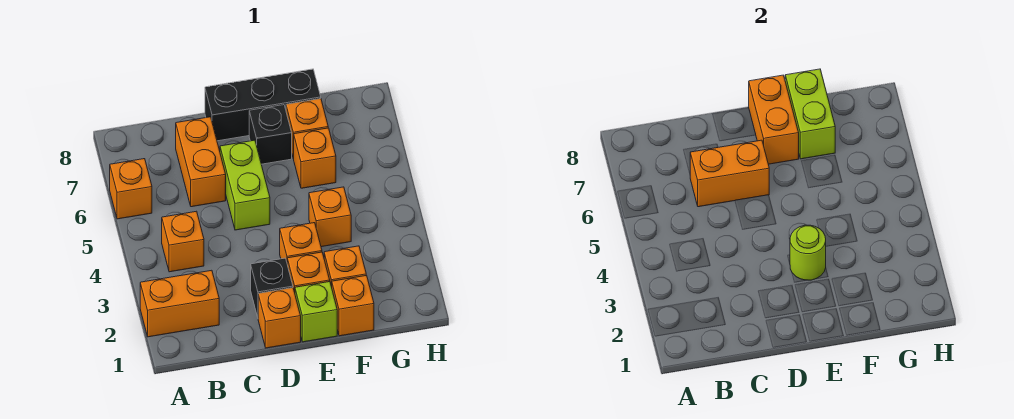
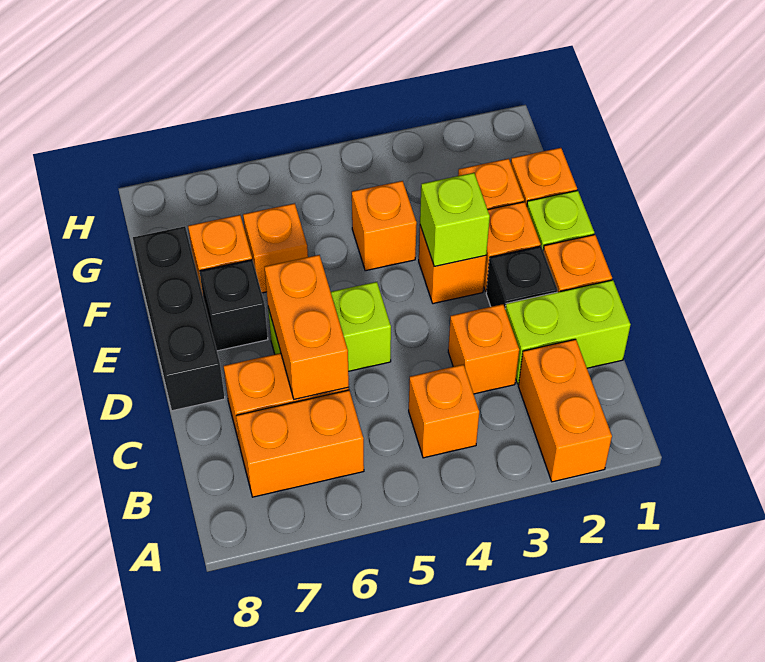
orange 1x1 brick [110,159,152,219] -> orange 1x1 brick moved to [448,304,519,394]
lime 1x1 round brick [790,225,826,280] -> lime 1x1 brick [420,173,490,266]
orange 1x2 brick [749,75,799,164] -> orange 1x2 brick moved to [236,390,364,497]
lime 1x2 brick [785,69,835,159] -> lime 1x2 brick moved to [505,280,631,384]

